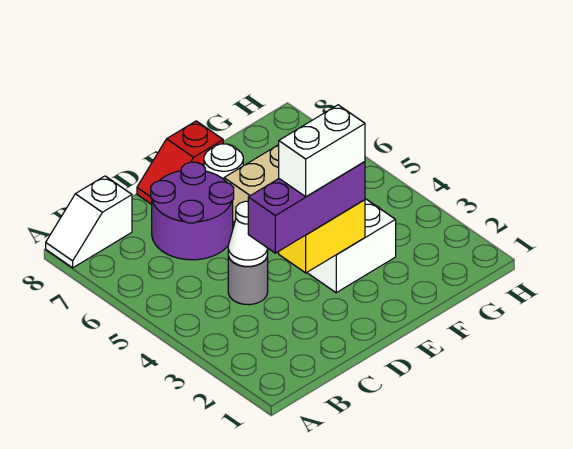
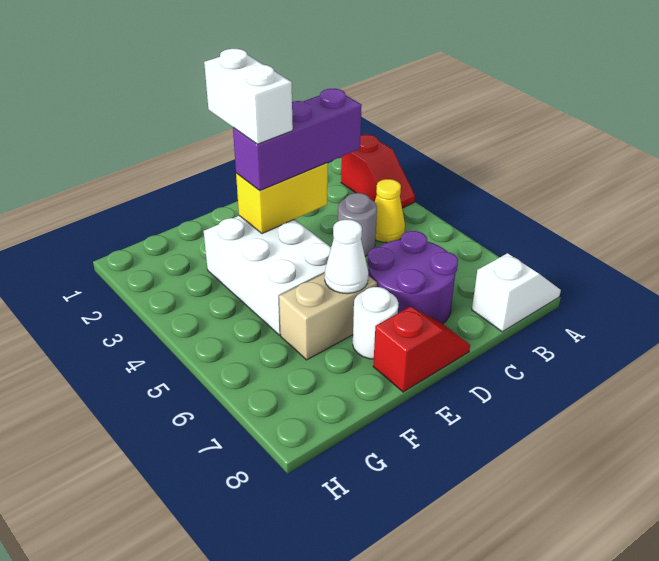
none -> red 1x2 slope [341,135,415,208]
none -> yellow 1x1 cone [375,179,405,243]
white 1x1 cone [228,201,268,266] -> white 1x1 cone moved to [325,220,368,294]
white 1x2 brick [279,105,365,197] -> white 1x2 brick turned to [204,49,293,144]

